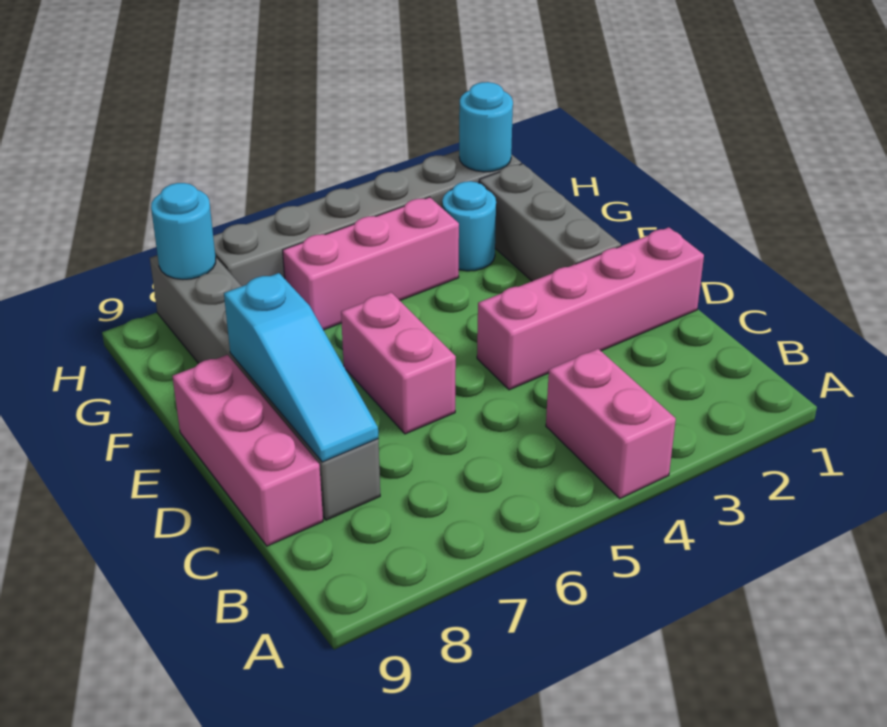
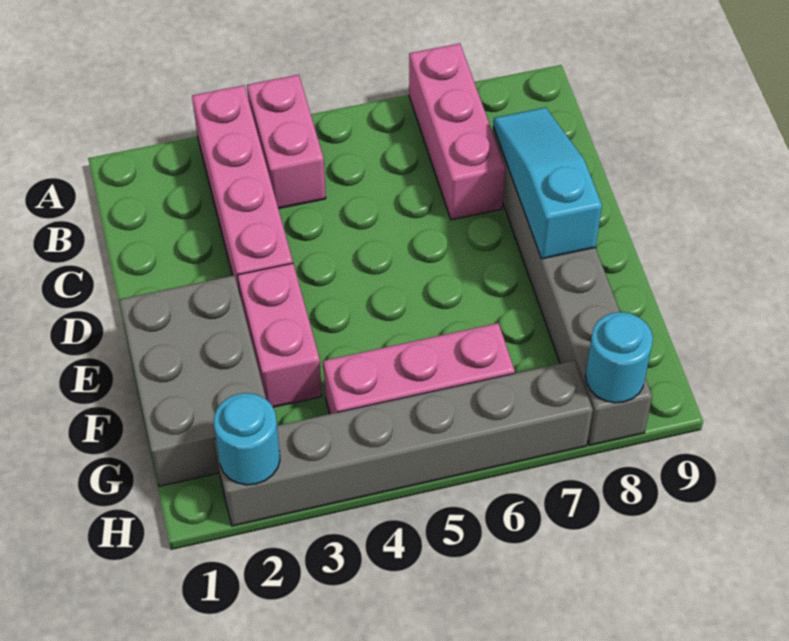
pink 1x3 brick [172,355,323,546] -> pink 1x3 brick moved to [409,44,505,220]
pink 1x4 brick [477,227,704,390] -> pink 1x4 brick turned to [192,85,293,294]
pink 1x2 brick [341,292,456,434] -> pink 1x2 brick moved to [238,263,322,407]
grey 1x3 brick [479,164,621,281] -> grey 2x3 brick [119,275,266,486]
cyan 1x1 round brick [442,181,496,271] -> none

